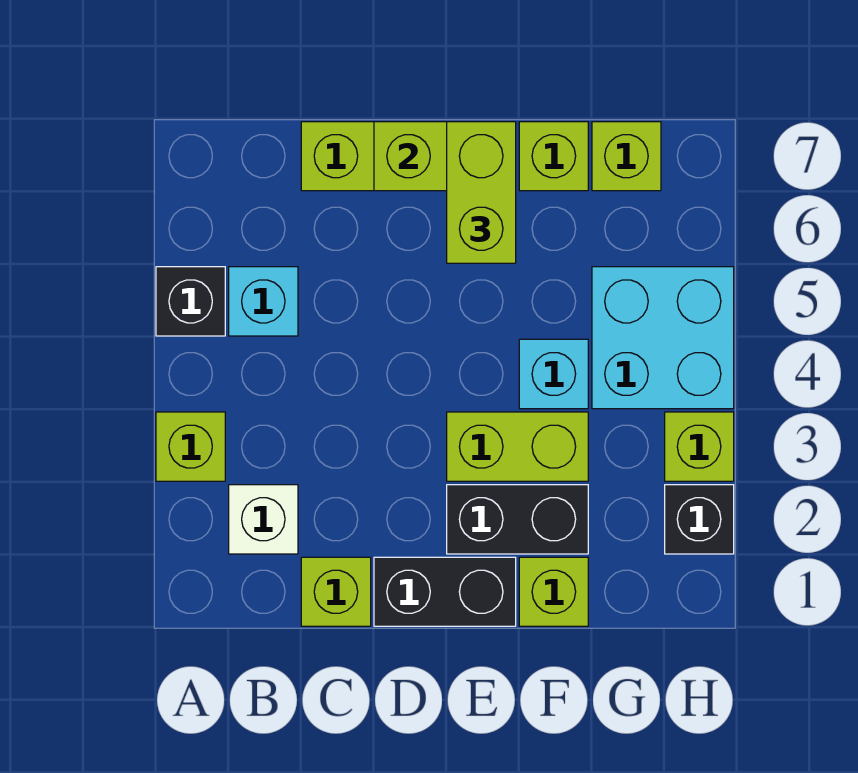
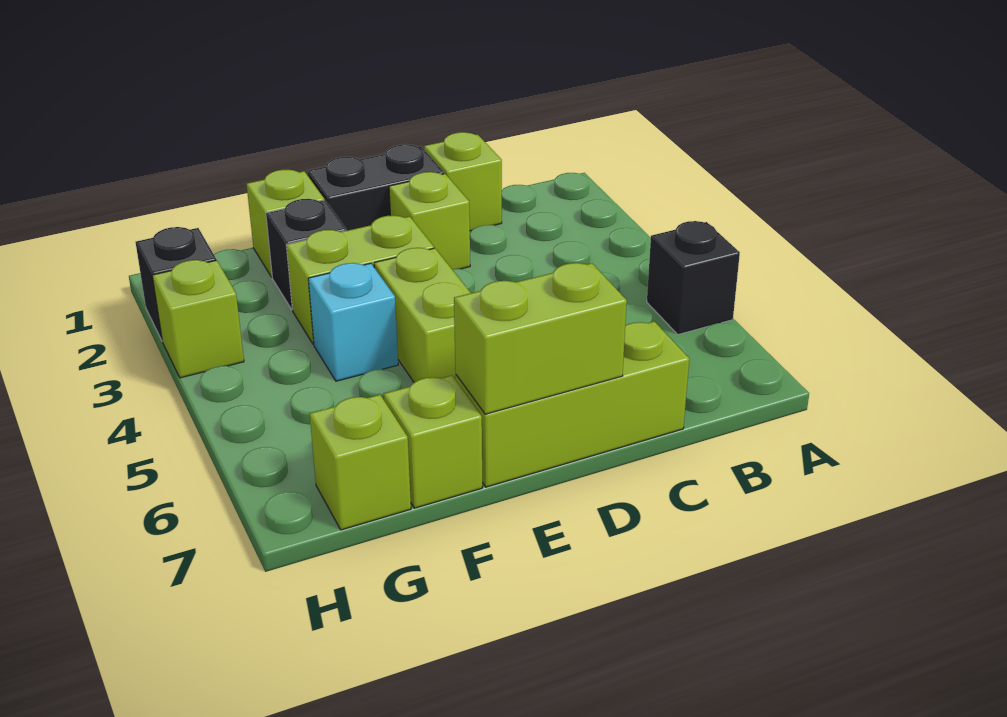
lime 1x1 brick [156,412,225,481] -> lime 1x1 brick moved to [389,172,470,269]
white 1x1 brick [229,485,298,554] -> none
cyan 1x1 brick [229,267,298,336] -> none
black 1x2 brick [447,485,588,554] -> black 1x1 brick [266,199,346,309]
lime 1x2 brick [447,122,516,263] -> lime 1x2 brick moved to [374,248,471,382]
cyan 2x2 brick [592,267,734,409] -> none

